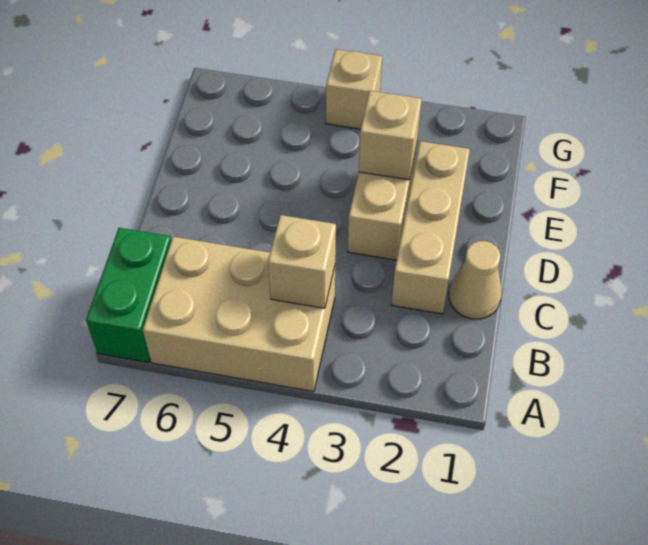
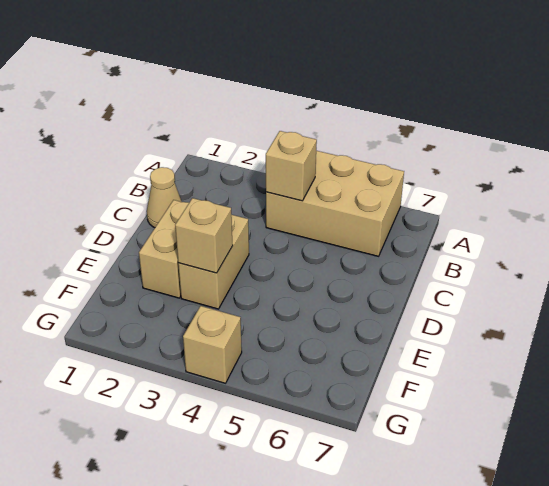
green 1x2 brick [86,228,171,362] -> none
tan 1x3 brick [392,141,470,314] -> tan 1x2 brick [139,200,189,298]

